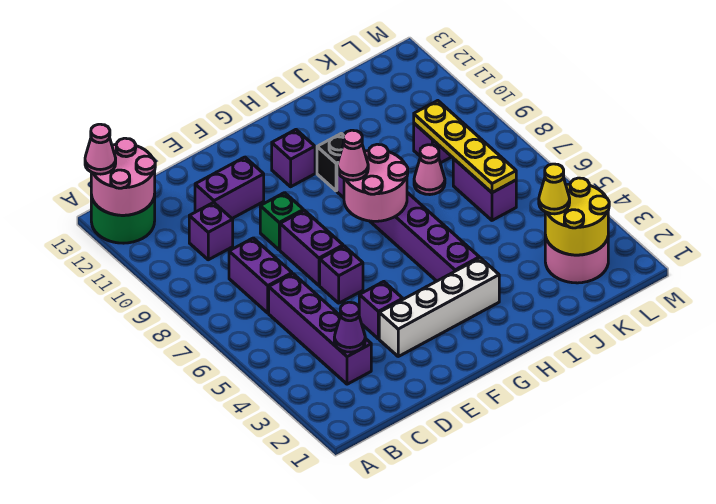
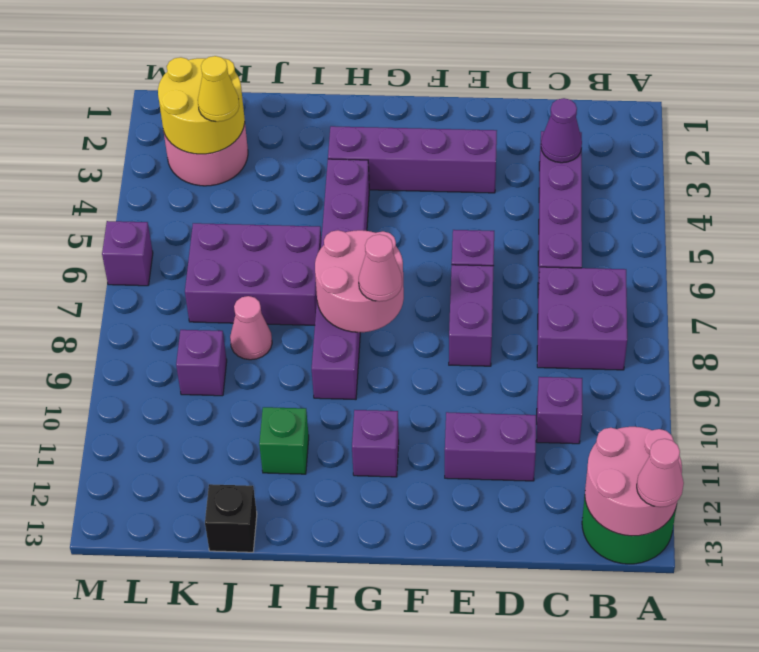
purple 1x2 brick [229,238,292,313] -> purple 2x2 brick [537,267,627,370]
white 1x4 brick [379,258,499,356] -> purple 1x4 brick [328,126,497,193]
purple 1x1 brick [359,282,403,339] -> purple 1x1 brick moved to [102,221,153,286]
green 1x1 brick [260,193,303,250] -> green 1x1 brick moved to [259,407,309,474]
black 1x1 brick [317,133,344,191] -> black 1x1 brick moved to [205,484,257,552]
purple 1x2 brick [453,159,516,220] -> purple 2x3 brick [185,223,321,325]
yellow 1x4 plate [414,101,516,193] -> none

